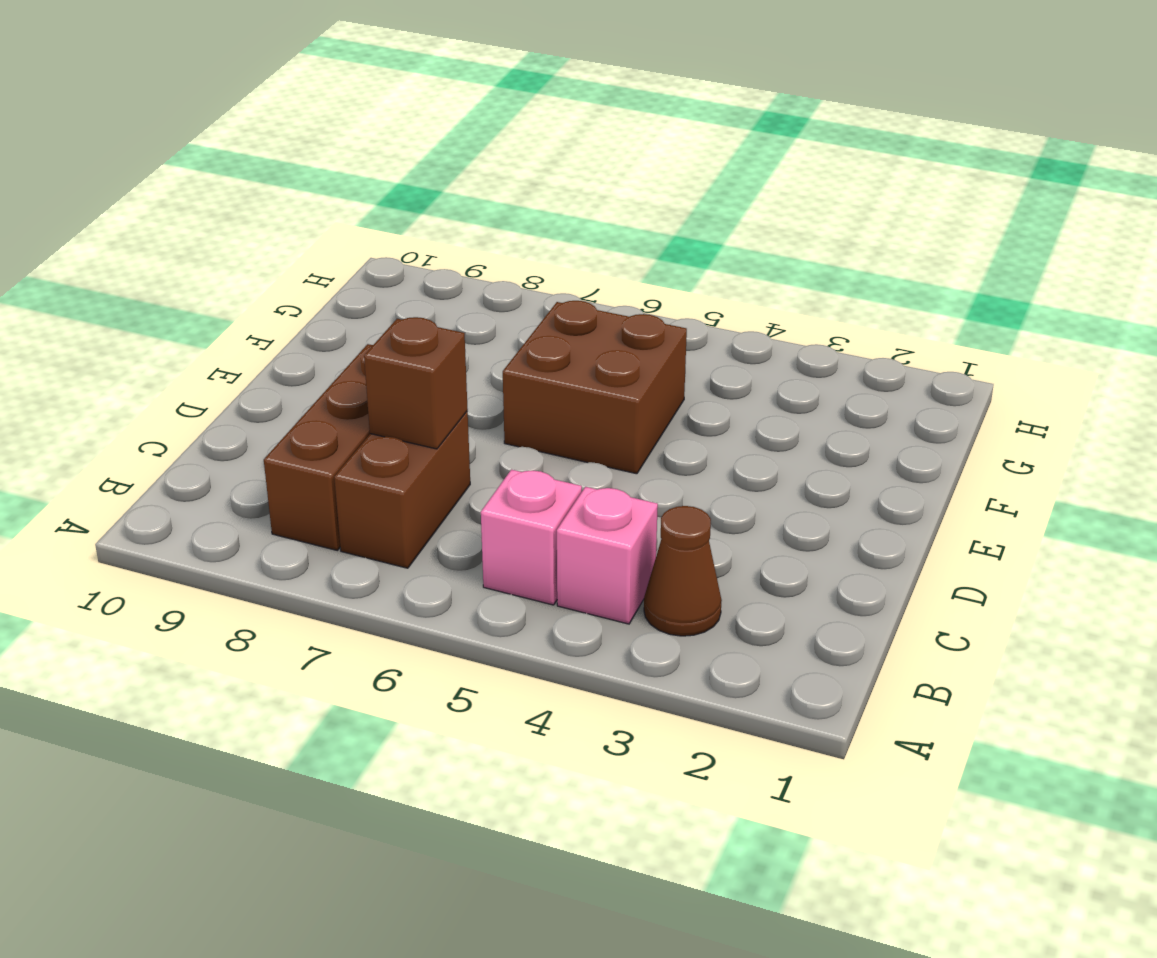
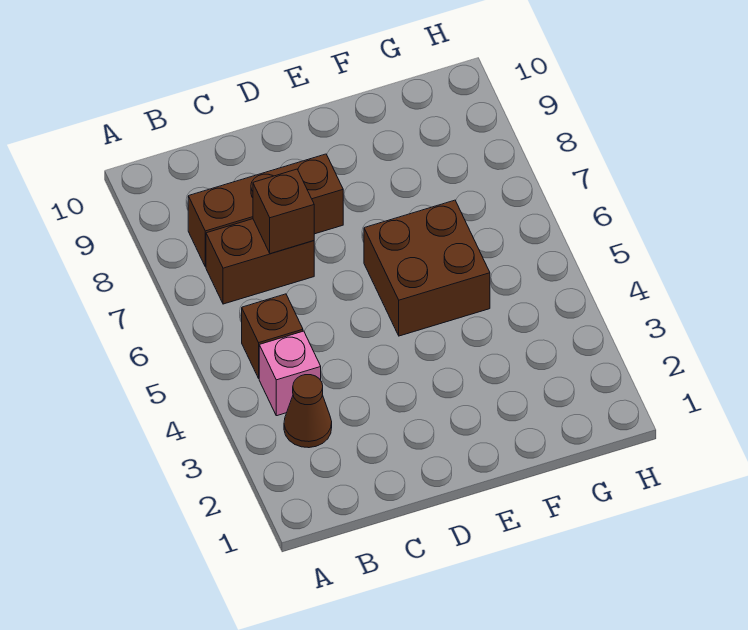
pink 1x1 brick [481,470,582,605] -> brown 1x1 brick [242,294,303,378]

